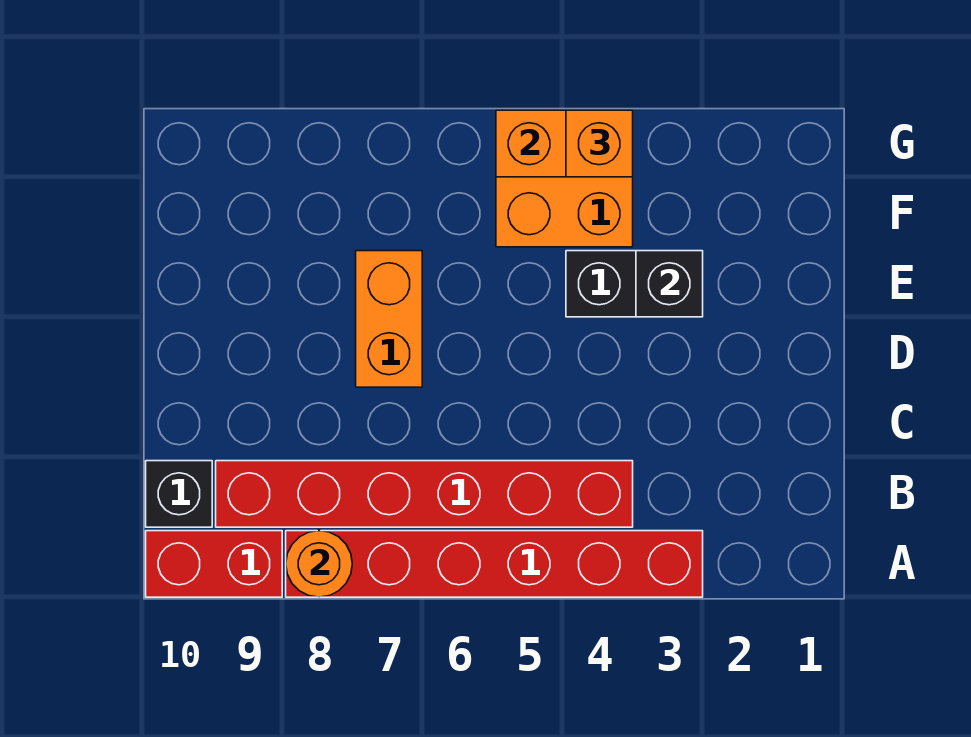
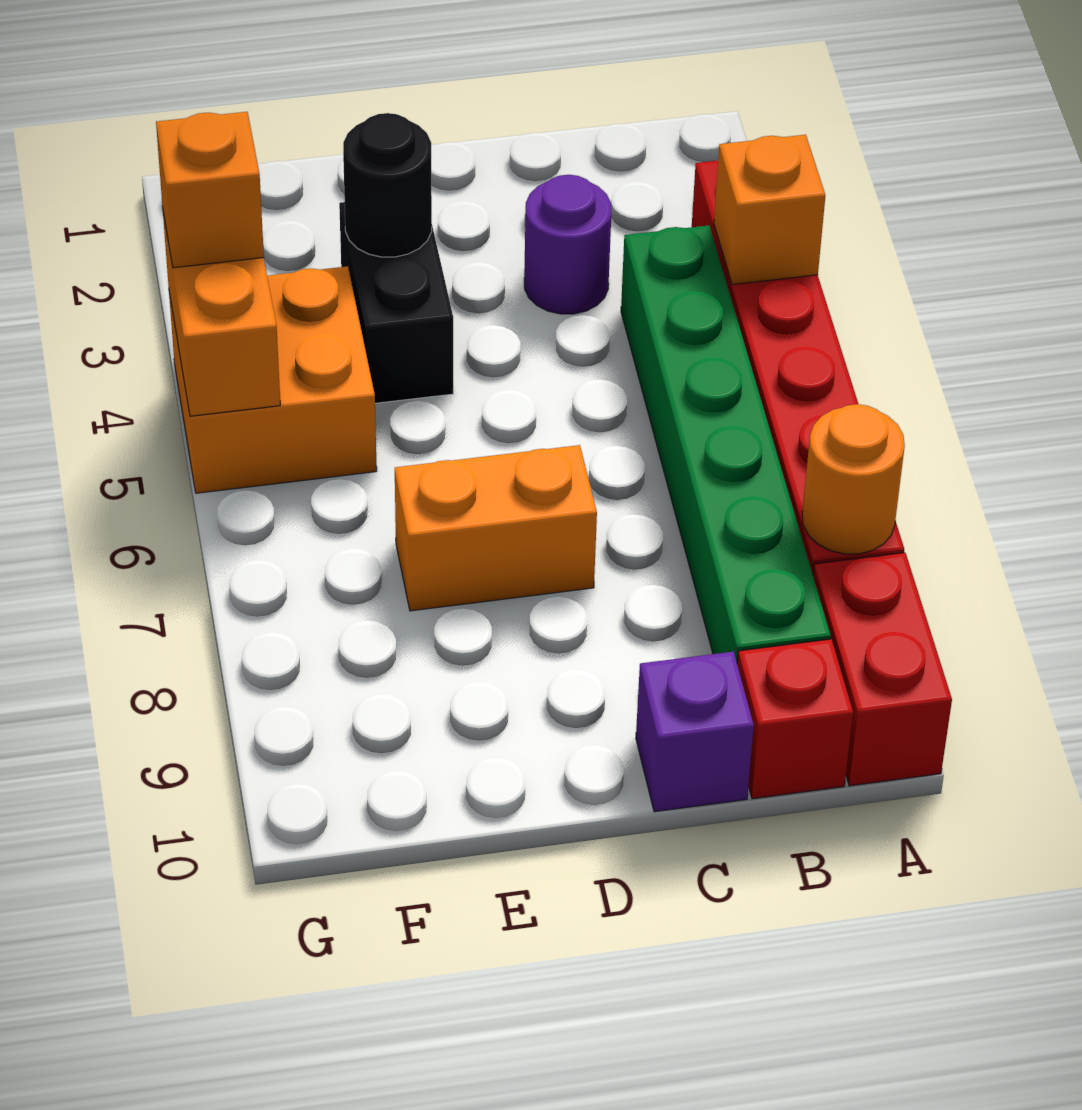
none -> orange 1x1 brick [714,135,825,285]
red 1x6 brick [216,461,633,527] -> green 1x6 brick [621,225,831,662]
black 1x1 brick [146,461,212,527] -> red 1x1 brick [737,639,853,799]
none -> purple 1x1 round brick [524,175,611,314]
none -> purple 1x1 brick [636,652,754,812]
black 1x1 brick [636,251,703,317] -> black 1x1 round brick [343,113,432,257]

